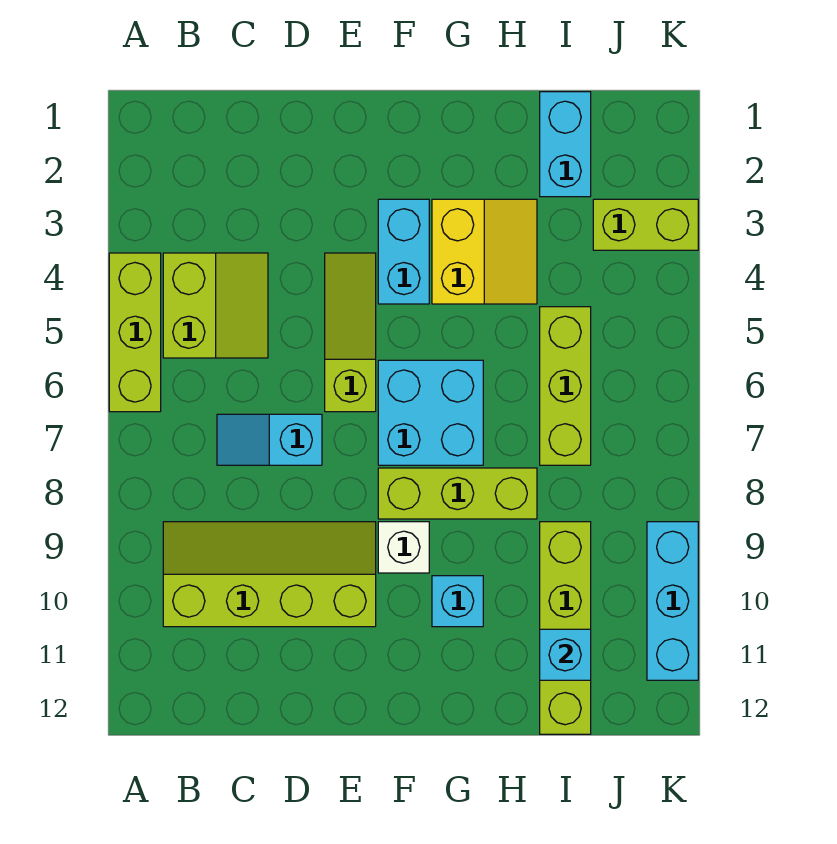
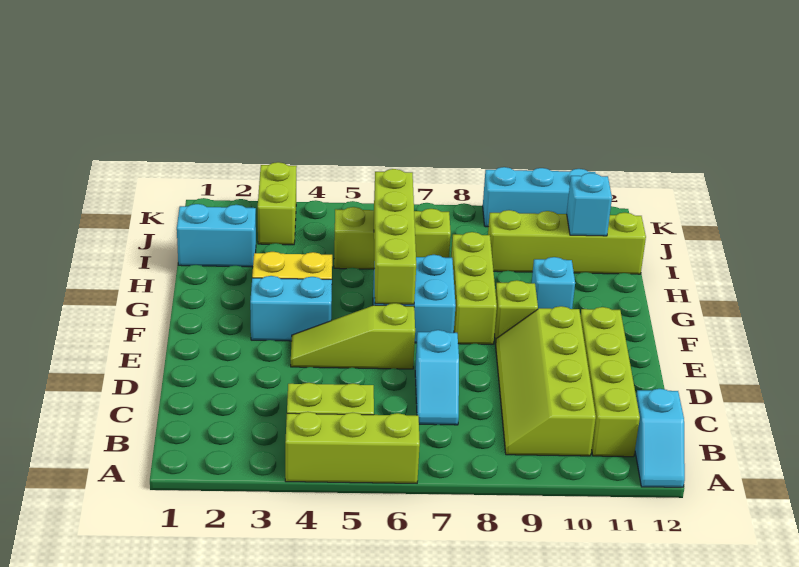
none -> cyan 1x2 slope [635,389,685,487]
none -> lime 1x4 brick [580,307,640,457]
none -> lime 1x4 brick [374,169,416,304]
white 1x1 brick [378,522,429,573] -> lime 1x1 brick [494,280,538,344]

